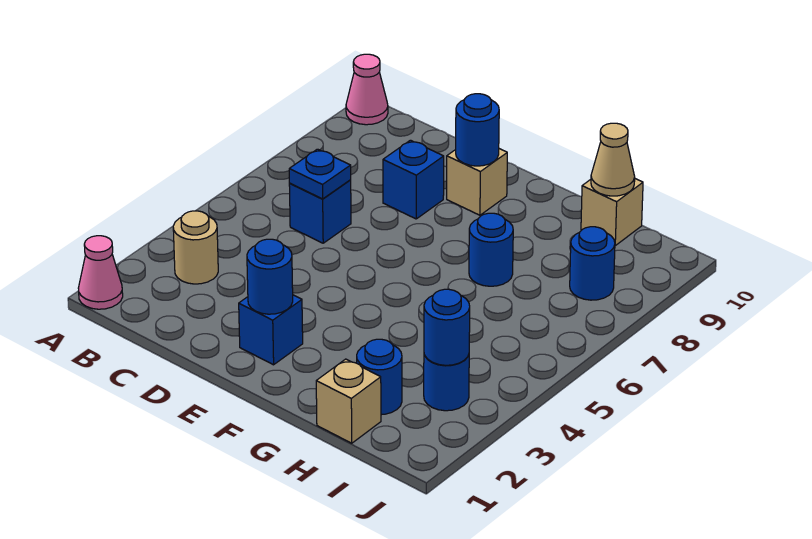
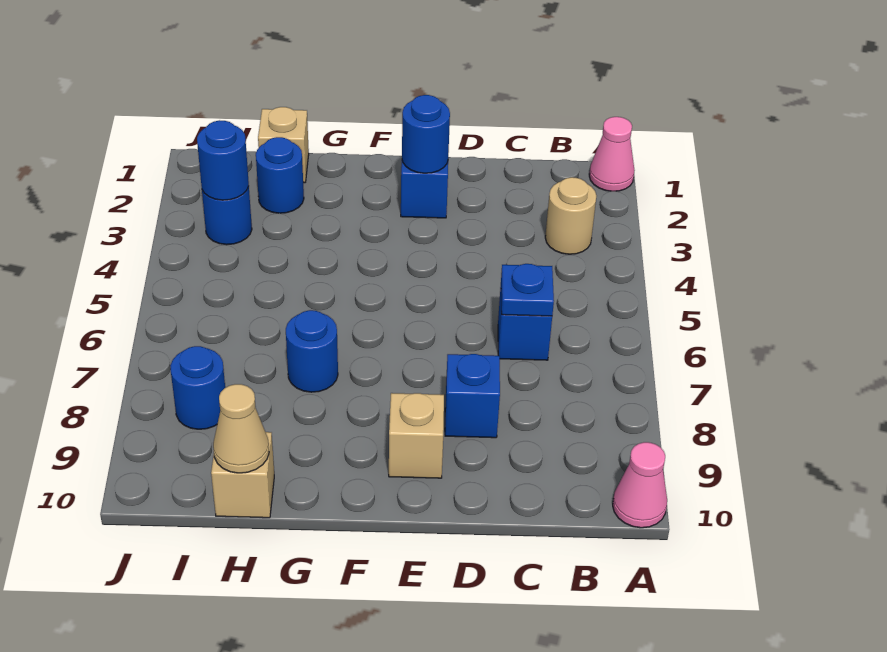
blue 1x1 round brick [456,94,499,166] -> none

